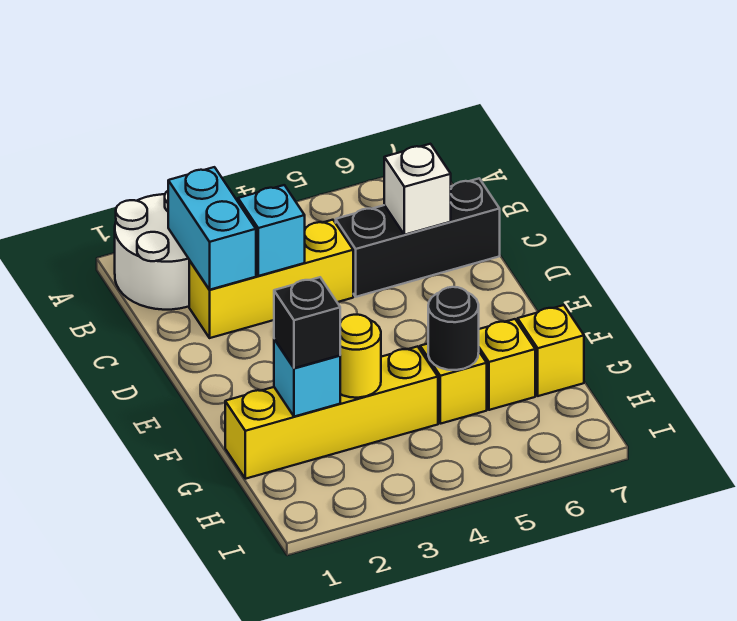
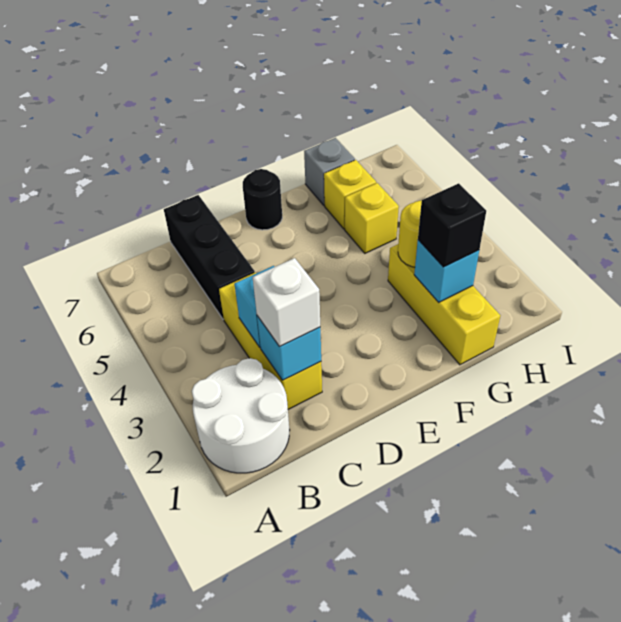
cyan 1x2 brick [168,167,256,290] -> cyan 1x1 brick [257,316,321,380]
white 1x1 brick [384,144,451,235] -> white 1x1 brick moved to [252,258,320,347]
yellow 1x4 brick [225,346,438,479] -> yellow 1x3 brick [388,244,500,365]
black 1x1 round brick [428,287,479,370] -> black 1x1 round brick moved to [243,169,282,230]
yellow 1x1 brick [518,305,584,396] -> grey 1x1 brick [304,138,355,205]

